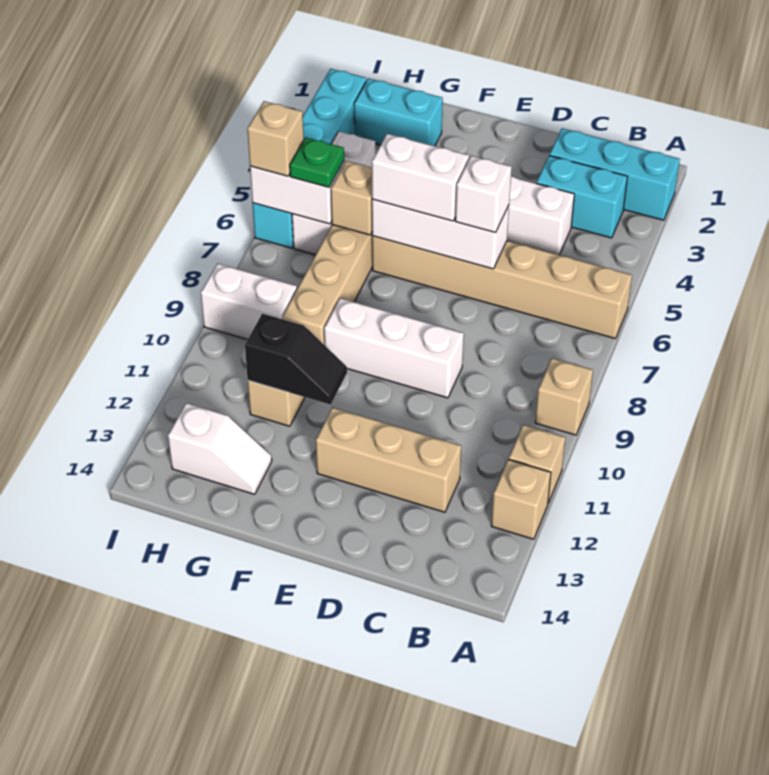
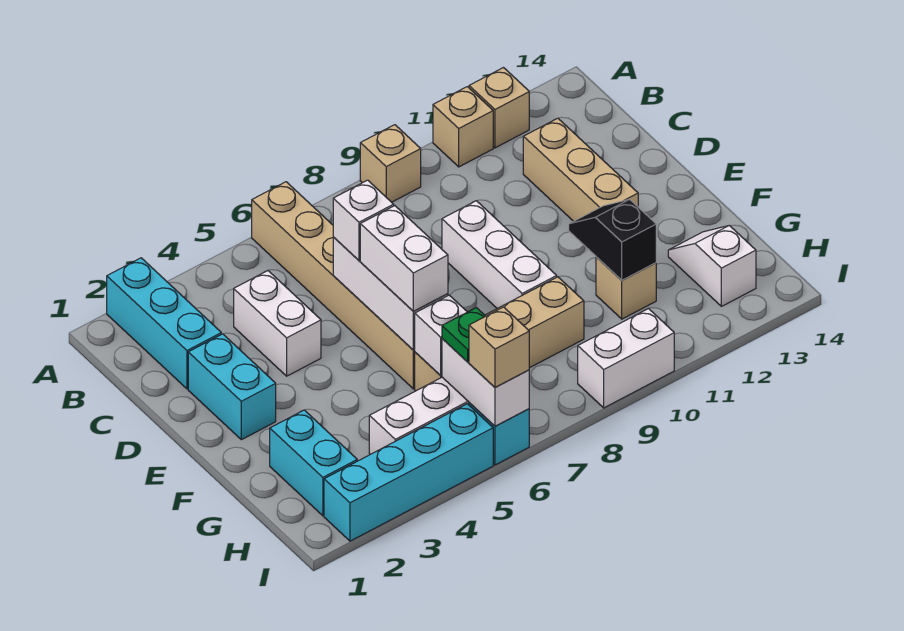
cyan 1x2 brick [536,156,627,238] -> cyan 1x2 brick moved to [188,334,276,440]
tan 1x1 brick [331,161,372,235] -> white 1x1 brick [415,295,467,376]
white 1x2 brick [201,264,297,340] -> white 1x2 brick turned to [578,308,674,408]

